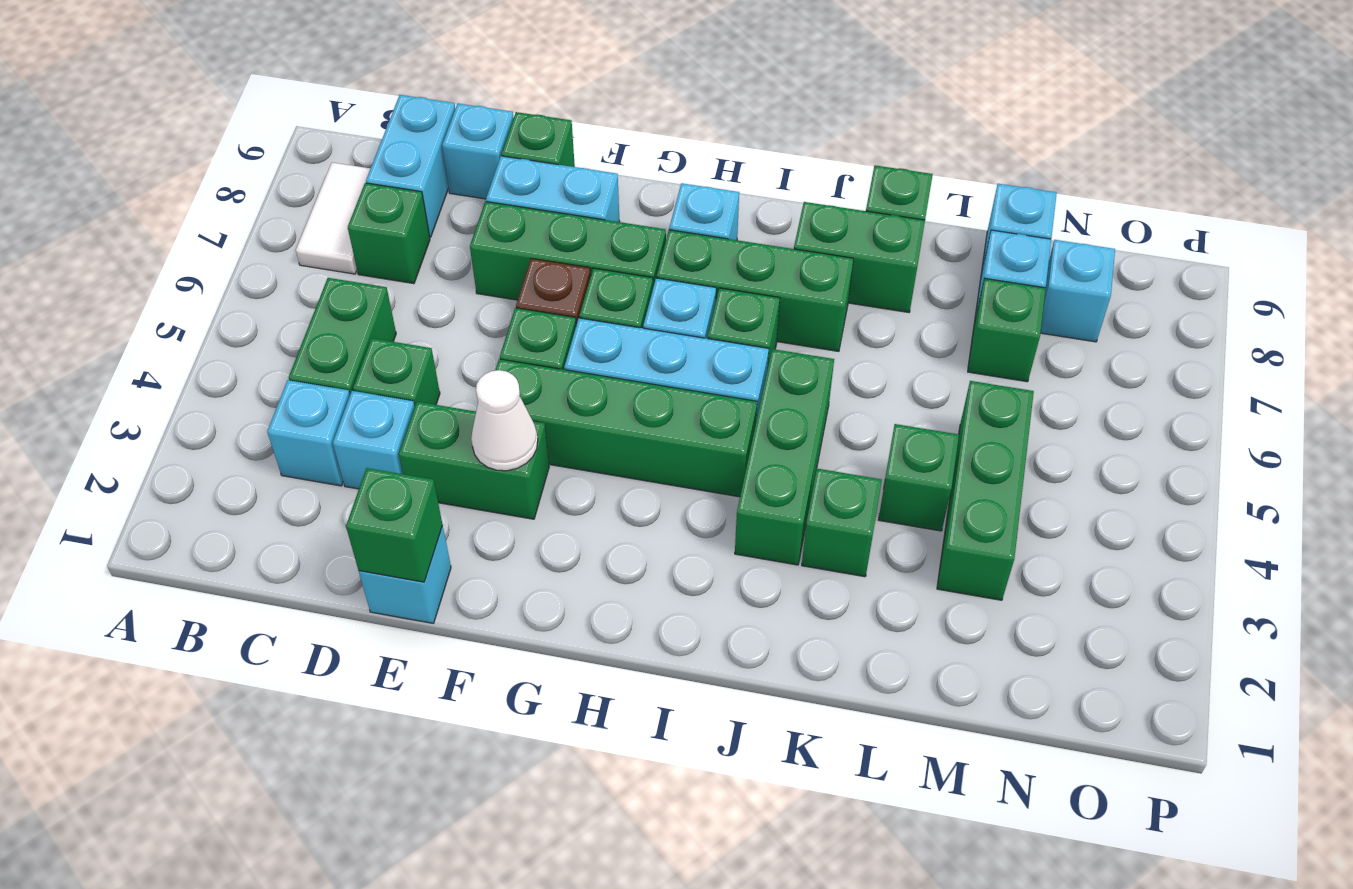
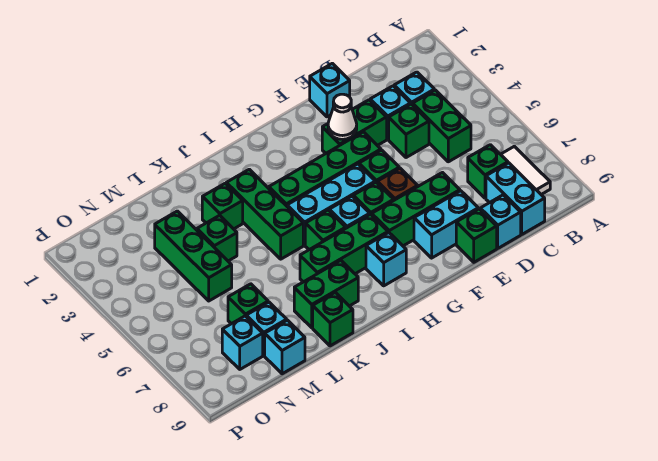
green 1x1 brick [346,468,443,582] -> none

